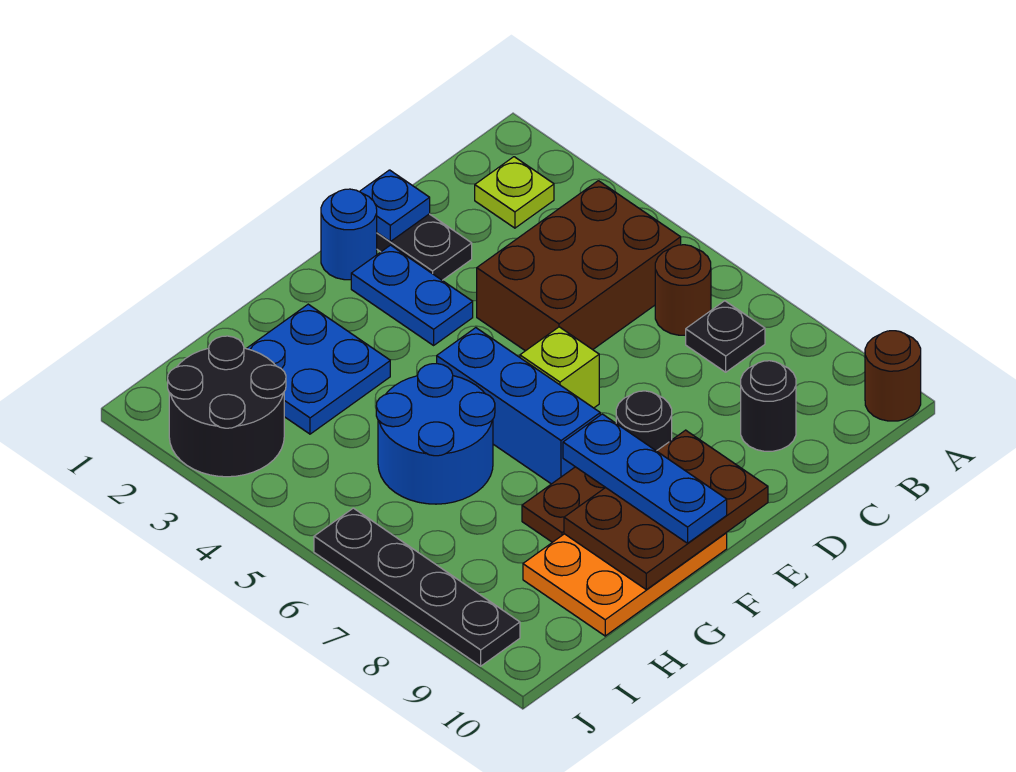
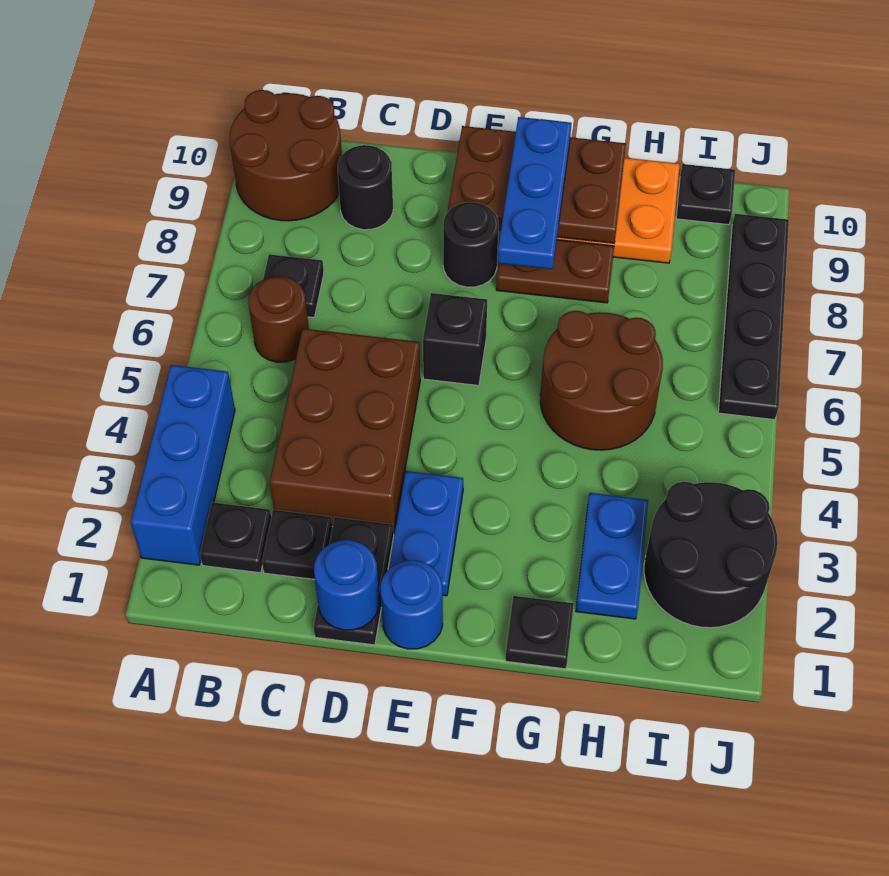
brown 1x1 round brick [865,331,921,421] -> brown 2x2 round brick [230,90,342,221]
lime 1x1 plate [475,157,554,228] -> black 1x1 plate [200,502,271,573]
brown 2x3 brick [477,181,681,351] -> brown 2x3 brick turned to [270,329,420,531]
none -> black 1x1 plate [262,510,333,579]
blue 1x1 plate [360,170,430,241] -> blue 1x1 round brick [314,540,379,630]
lime 1x1 brick [520,327,599,408] -> black 1x1 brick [423,293,487,385]
blue 1x3 brick [437,328,600,484] -> blue 1x3 brick moved to [131,365,235,565]
none -> black 1x1 plate [505,596,574,669]
blue 2x2 plate [246,304,390,434] -> blue 1x2 plate [576,493,648,619]
blue 2x2 round brick [376,364,495,504] -> brown 2x2 round brick [540,311,663,450]
none -> black 1x1 plate [676,164,735,225]

